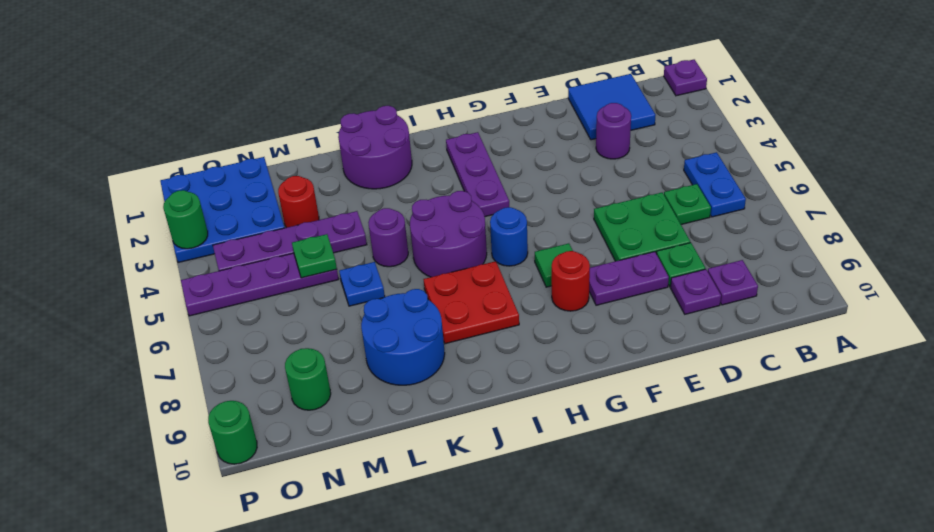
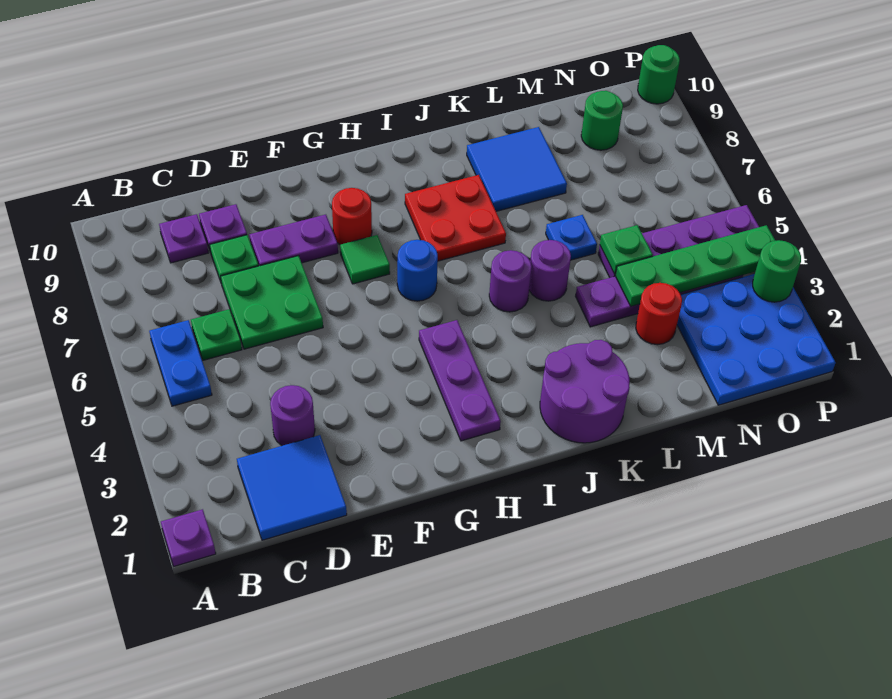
purple 2x2 round brick [410,191,487,277] -> purple 1x1 round brick [489,250,532,312]
blue 2x2 round brick [361,289,445,385] -> blue 2x2 tile [467,127,567,211]
none -> green 1x4 plate [615,225,775,306]

